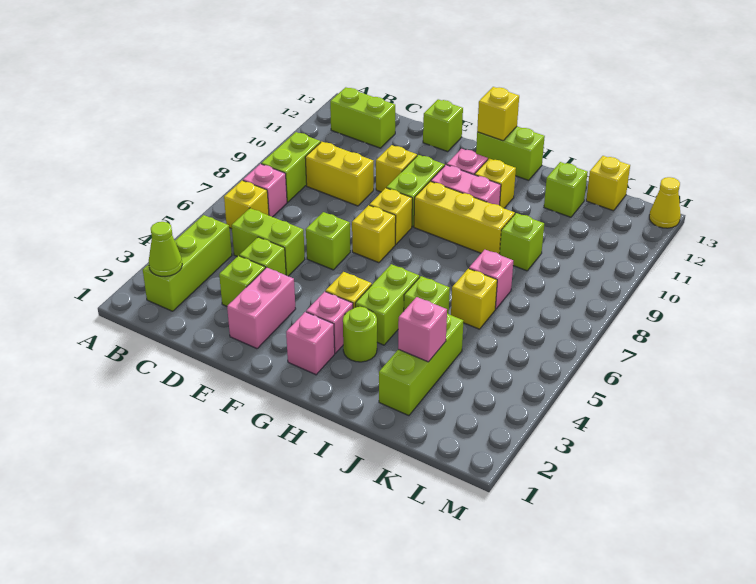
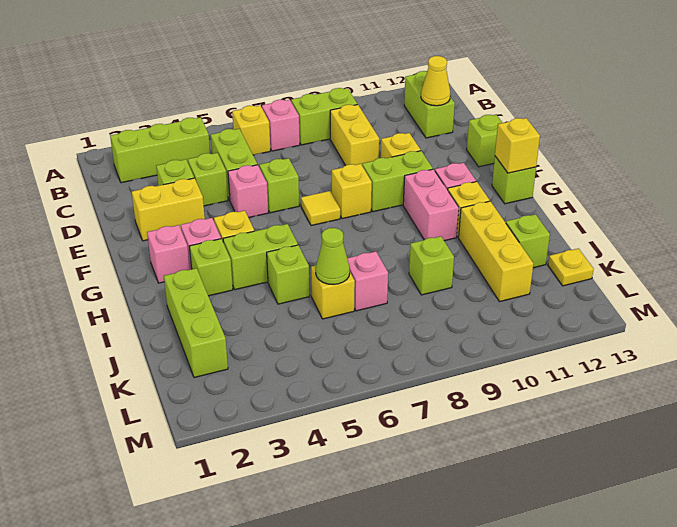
lime 1x1 cone [149,222,182,277] -> lime 1x1 cone moved to [316,228,350,285]
pink 1x2 brick [227,267,296,349] -> yellow 1x2 brick [132,178,205,241]
yellow 1x1 brick [352,205,396,263] -> yellow 1x1 tile [301,191,340,226]
yellow 1x3 brick [414,181,515,254] -> yellow 1x3 brick moved to [459,201,533,302]
lime 1x2 brick [476,127,545,180] -> lime 1x1 brick [492,156,536,204]
lime 1x1 round brick [343,307,377,362] -> lime 1x1 brick [189,239,233,296]
lime 1x3 brick [379,314,463,416] -> lime 1x3 brick turned to [164,268,228,378]
pink 1x1 brick [398,297,447,362] -> pink 1x1 brick moved to [228,165,268,218]
yellow 1x1 brick [586,156,630,211] -> yellow 1x1 plate [548,249,594,286]
yellow 1x1 cone [649,177,681,228] -> yellow 1x1 cone moved to [421,56,450,106]

